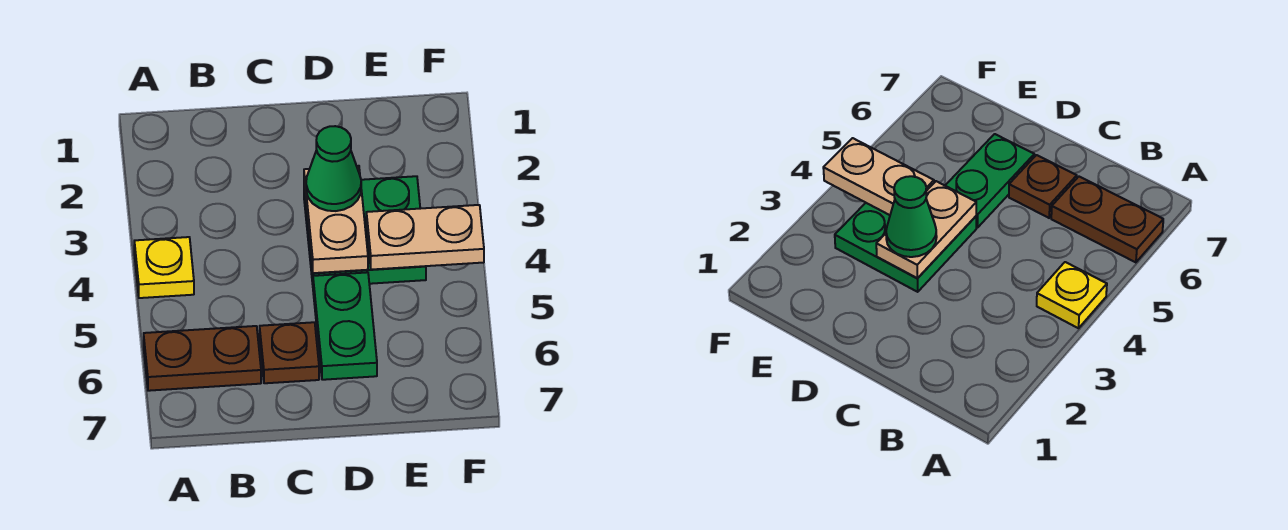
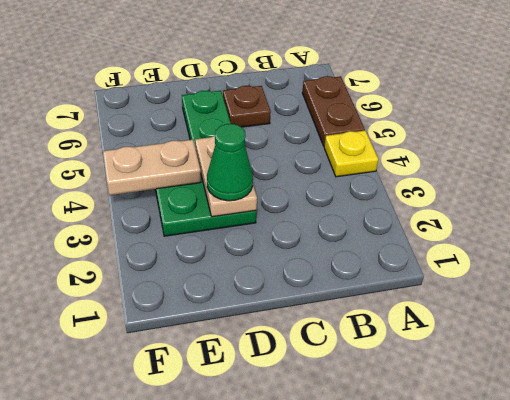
brown 1x2 plate [144,326,261,391] -> brown 1x2 plate turned to [302,76,365,146]

